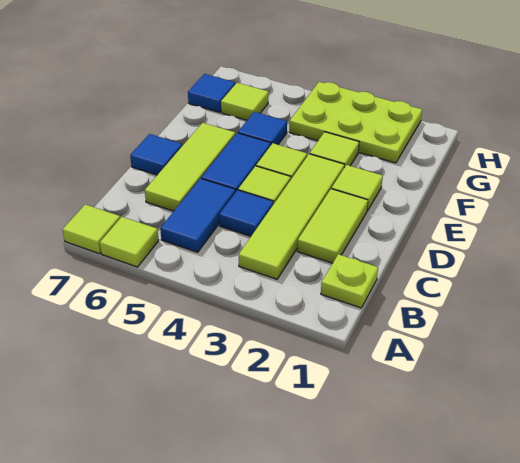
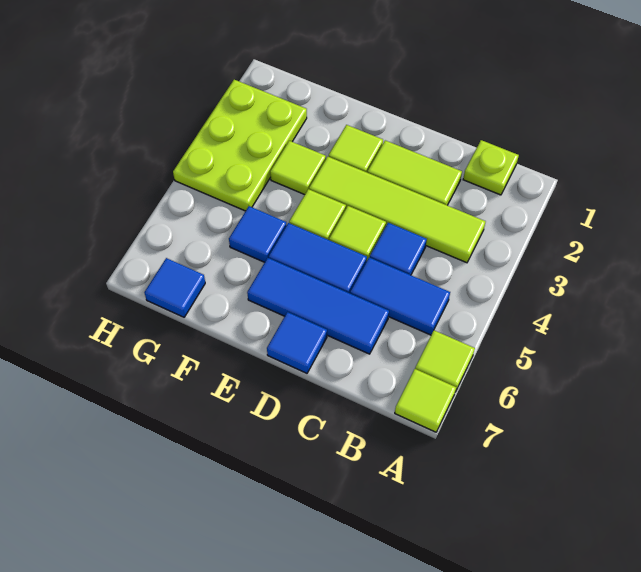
lime 1x3 tile [145,123,235,211] -> blue 1x3 tile [247,258,389,354]
lime 1x1 tile [221,83,269,120] -> none

